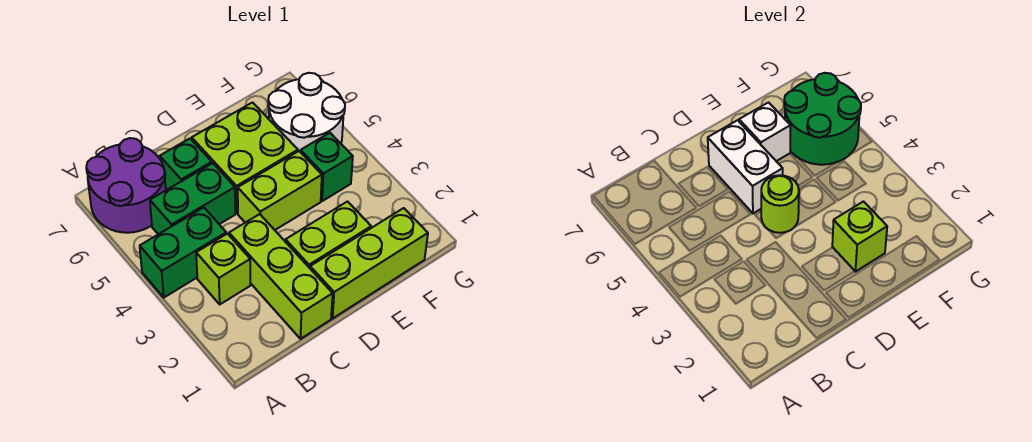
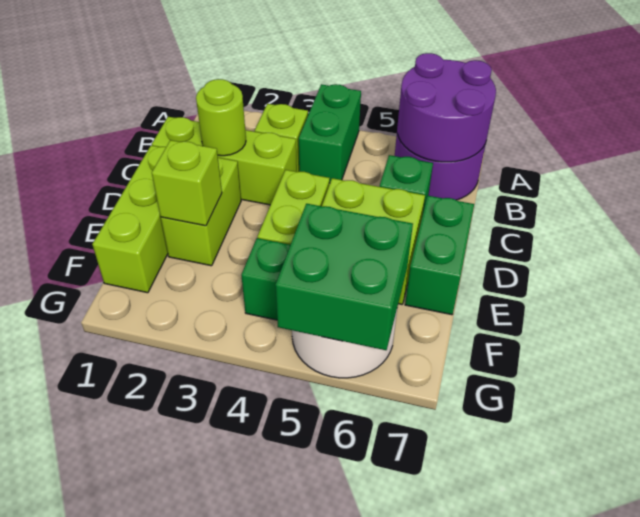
none -> purple 2x2 round brick [397,53,496,162]
green 1x2 brick [150,163,235,234] -> green 1x2 brick moved to [405,196,474,315]
lime 1x1 round brick [761,175,799,233] -> lime 1x1 round brick moved to [196,79,246,156]
white 1x2 brick [708,120,783,213] -> none
white 1x1 brick [739,103,791,161] -> none
green 2x2 round brick [784,73,861,165] -> green 2x2 brick [276,204,413,350]

